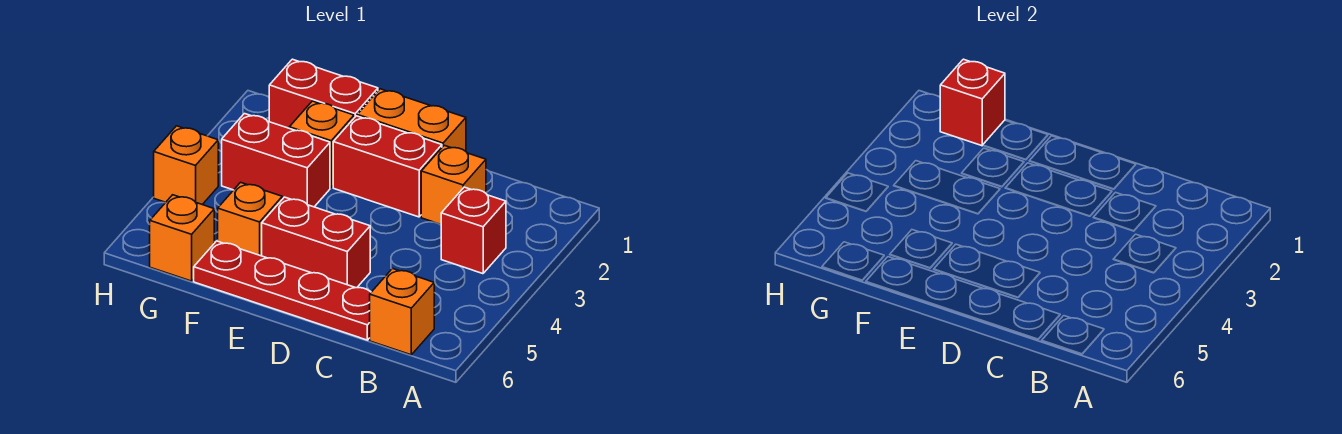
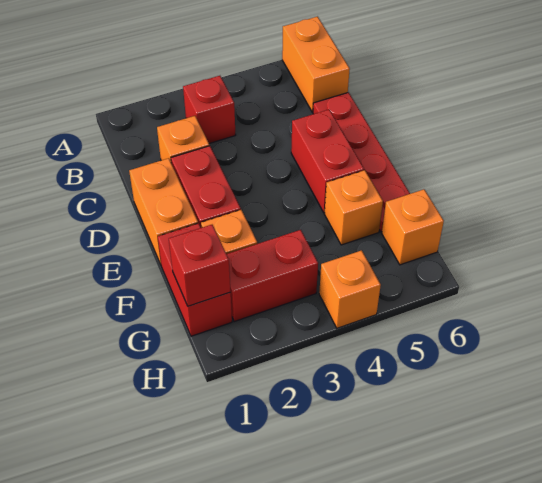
orange 1x1 brick [370,269,434,355] -> orange 1x2 brick [282,17,350,112]
red 1x2 brick [222,114,330,207] -> red 1x2 brick turned to [227,230,318,321]

